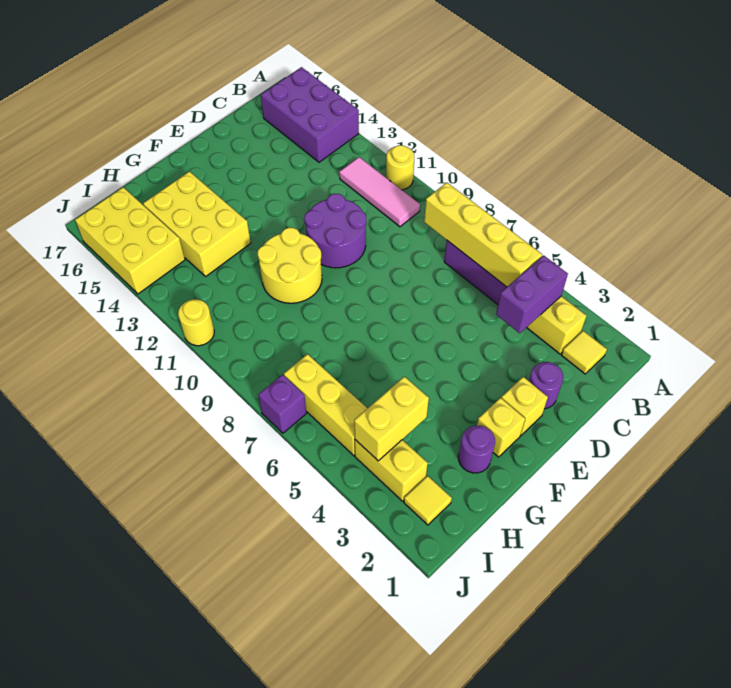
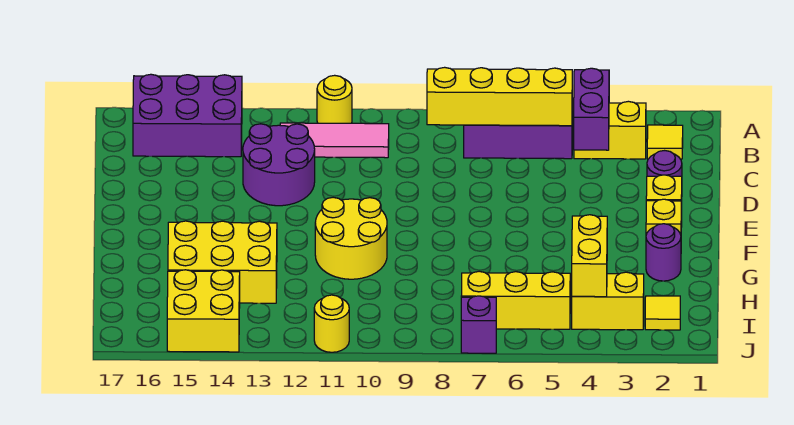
purple 2x2 round brick [304,194,366,268] -> purple 2x2 round brick moved to [243,124,315,206]
yellow 2x3 brick [75,187,185,294] -> yellow 2x2 brick [167,270,240,352]

